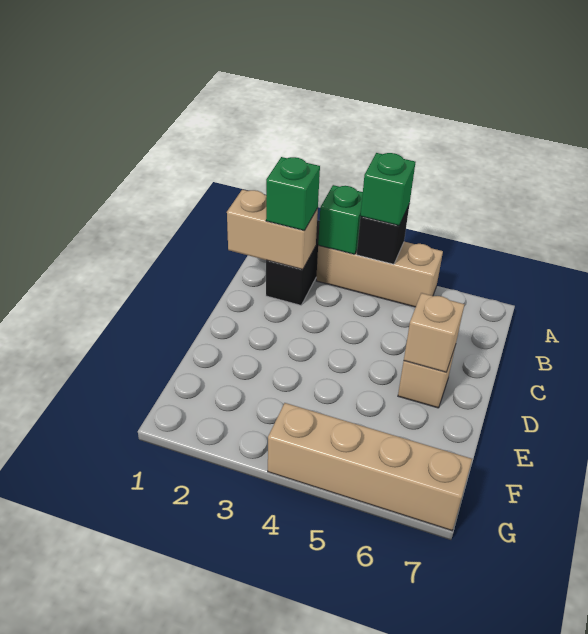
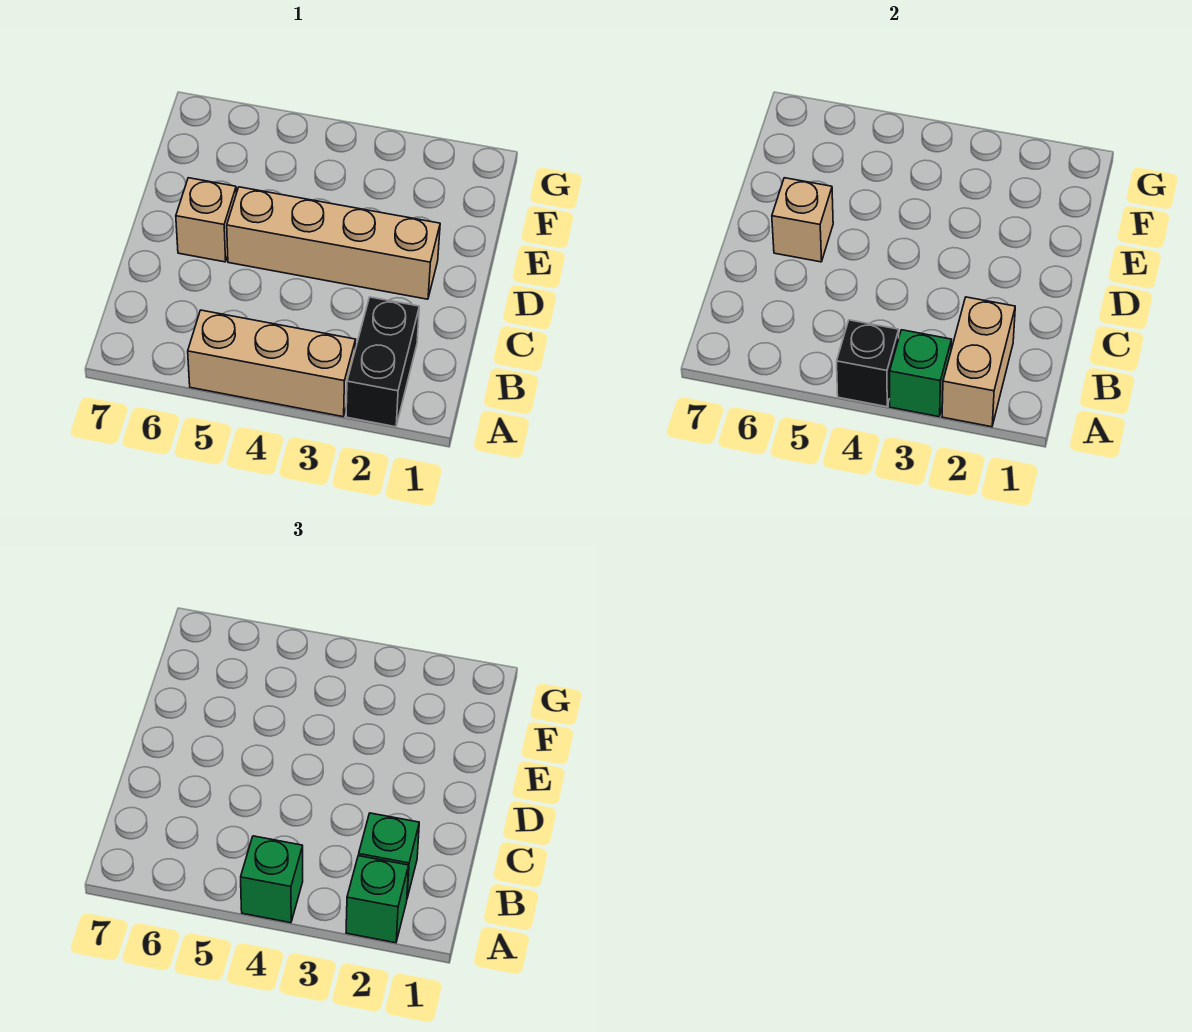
none -> green 1x1 brick [346,856,409,943]
tan 1x2 brick [227,189,318,270] -> tan 1x2 brick turned to [942,297,1015,427]
tan 1x4 brick [268,403,472,531] -> tan 1x4 brick moved to [227,187,440,299]

